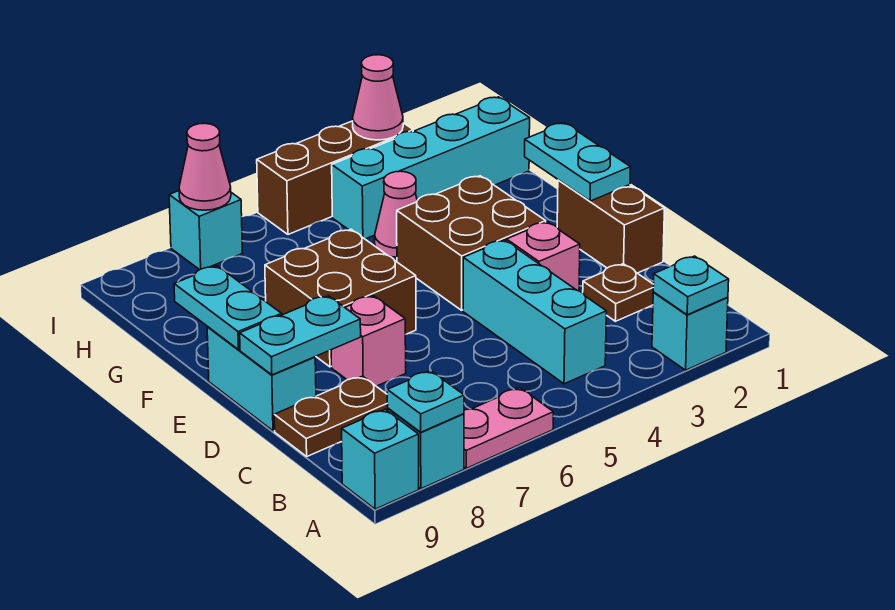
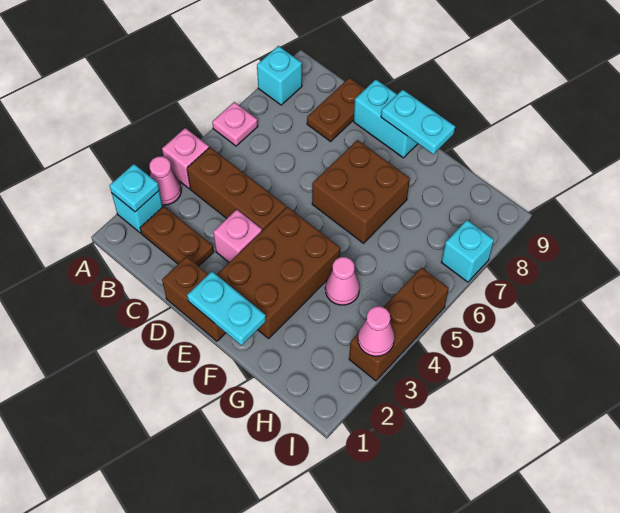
pink 1x2 plate [464,388,553,468] -> pink 1x1 plate [212,102,258,146]
cyan 1x1 plate [387,371,464,432] -> none
cyan 1x1 brick [342,409,419,509] -> none
cyan 1x3 brick [463,240,606,384] -> brown 1x3 brick [187,147,286,231]
brown 1x1 plate [583,264,654,321] -> brown 1x2 plate [140,206,214,266]
pink 1x1 brick [331,296,406,386] -> pink 1x1 brick moved to [162,128,209,189]
cyan 1x2 plate [240,296,361,375] -> none
brown 2x2 brick [397,176,546,310] -> brown 2x3 brick [217,207,340,338]
cyan 1x4 brick [332,97,530,239] -> none
pink 1x1 cone [179,123,231,210] -> pink 1x1 cone moved to [150,156,181,205]

